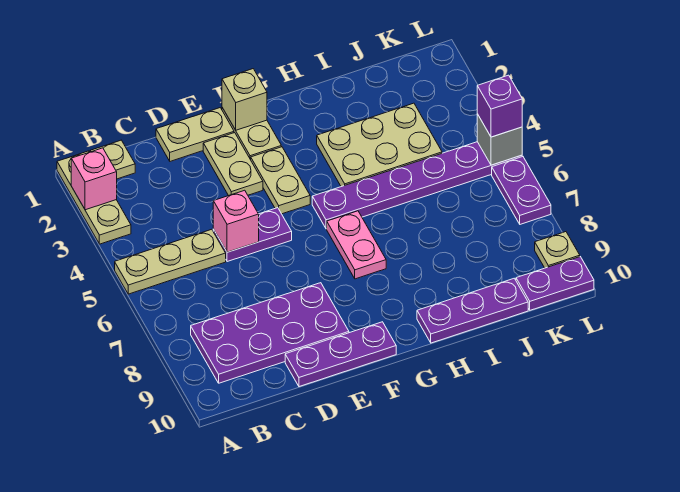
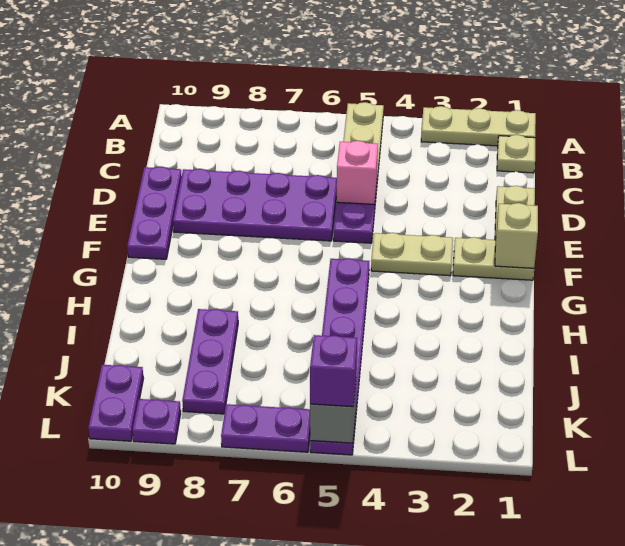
pink 1x1 brick [71,148,117,210] -> none
purple 2x4 plate [191,283,349,383] -> purple 2x4 plate turned to [173,169,337,241]
tan 1x2 plate [203,133,263,196] -> none
pink 1x2 plate [327,211,386,279] -> none
tan 2x3 plate [317,103,442,187] -> none
purple 1x3 plate [417,278,528,343] -> purple 1x3 plate moved to [182,309,238,414]
tan 1x1 plate [535,232,580,268] -> purple 1x1 plate [133,399,181,444]

